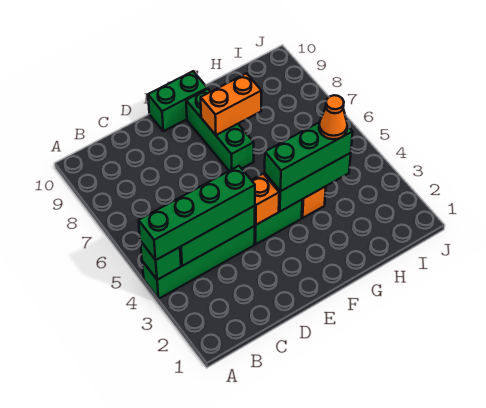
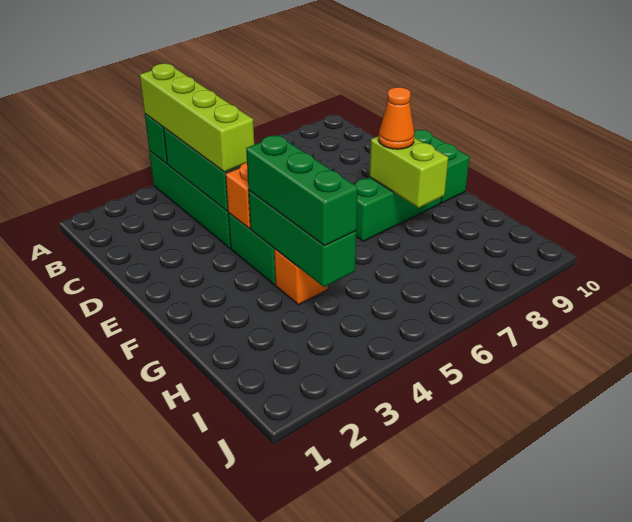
green 1x4 brick [139,166,255,260] -> lime 1x4 brick [140,63,254,172]
orange 1x2 brick [201,73,261,135] -> lime 1x2 brick [369,136,448,208]
orange 1x1 cone [319,95,347,139] -> orange 1x1 cone moved to [378,87,415,149]

